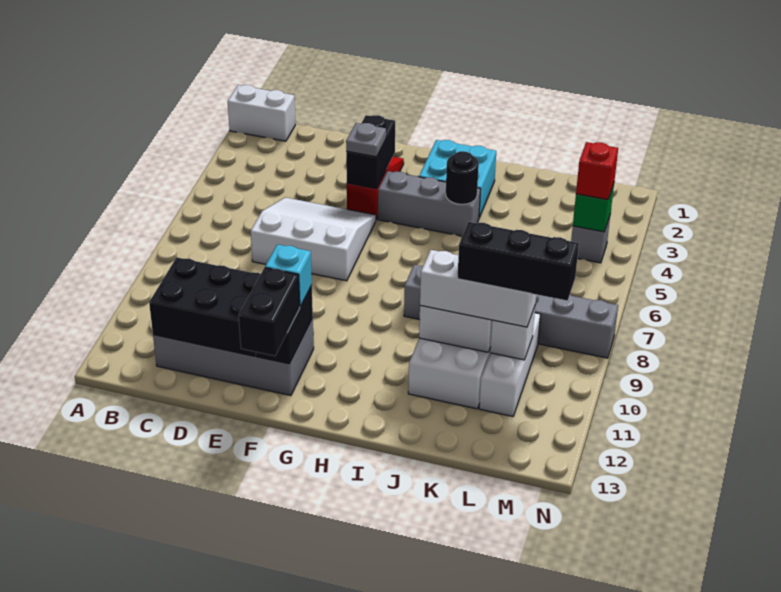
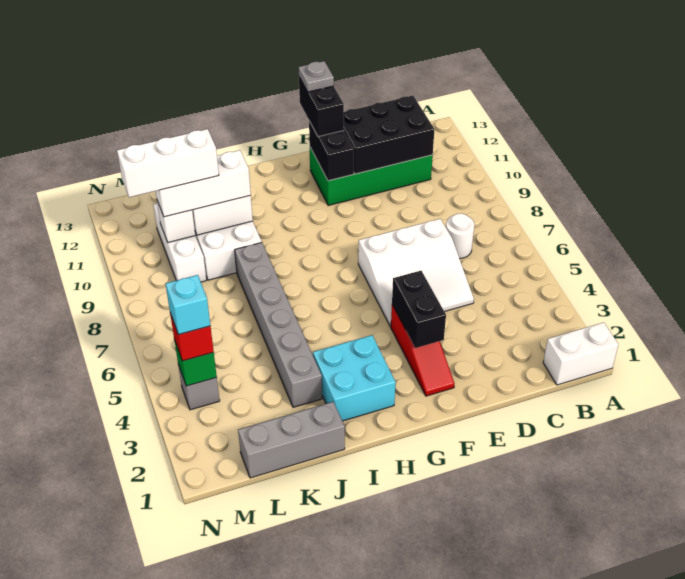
none -> white 1x1 round brick [446,213,474,259]
grey 2x4 brick [153,318,314,396] -> green 2x4 brick [310,148,433,205]
grey 1x1 plate [346,123,386,157] -> grey 1x1 plate moved to [299,61,334,92]
cyan 1x1 brick [265,244,312,306] -> cyan 1x1 brick moved to [166,275,210,335]
grey 1x3 brick [378,171,481,236] -> grey 1x3 brick moved to [238,402,345,478]
black 1x1 round brick [446,151,479,204] -> none
grey 1x6 brick [404,265,618,358] -> grey 1x6 brick turned to [235,242,322,407]
black 1x3 brick [457,222,579,301] -> white 1x3 brick [117,129,219,197]

